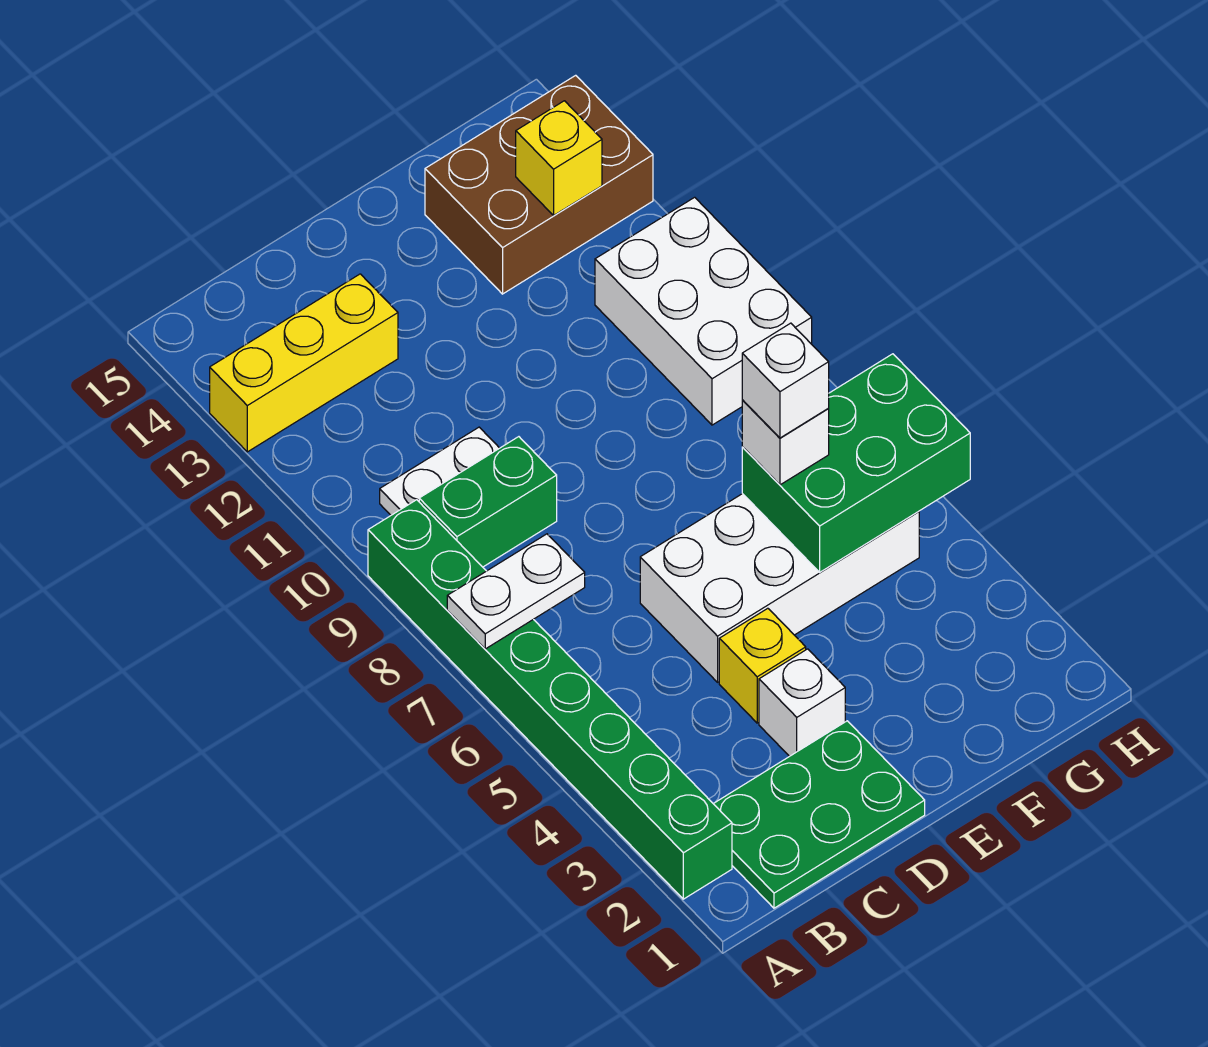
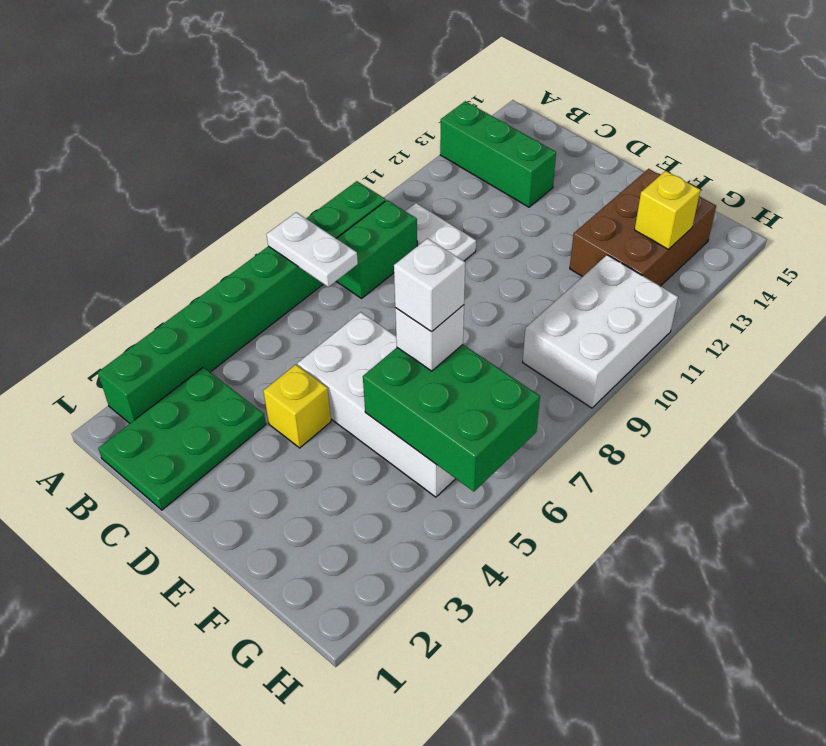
yellow 1x3 brick [210,274,398,452] -> green 1x3 brick [440,101,556,207]
green 2x3 plate [714,721,925,908] -> green 2x3 plate turned to [98,367,266,510]
green 1x2 brick [419,437,557,567] -> green 1x2 brick turned to [336,200,417,298]
white 1x1 brick [759,649,845,756] -> none
brown 2x3 brick [425,75,653,294] -> brown 2x3 brick turned to [570,169,716,286]

